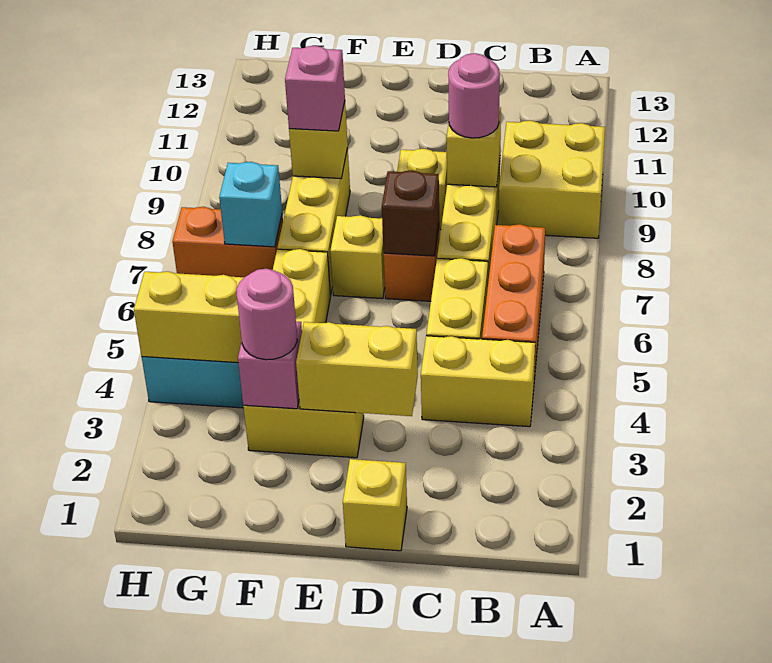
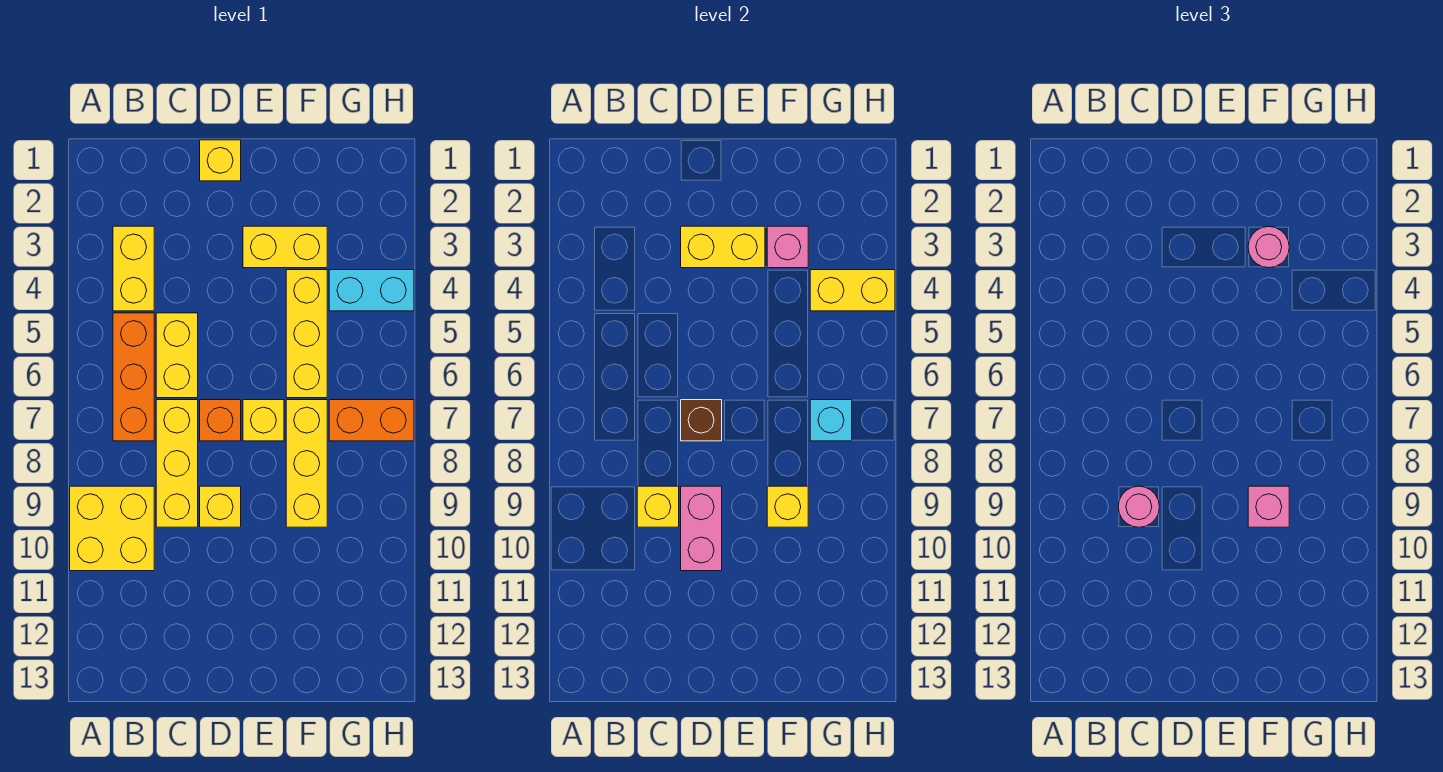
yellow 1x2 brick [421,336,535,427] -> yellow 1x2 brick turned to [113,226,154,311]
none -> pink 1x2 brick [681,486,722,571]

